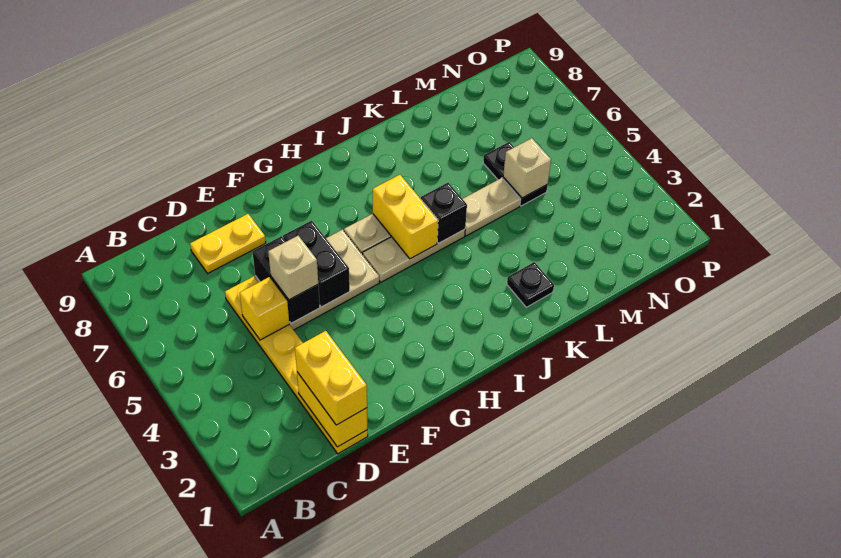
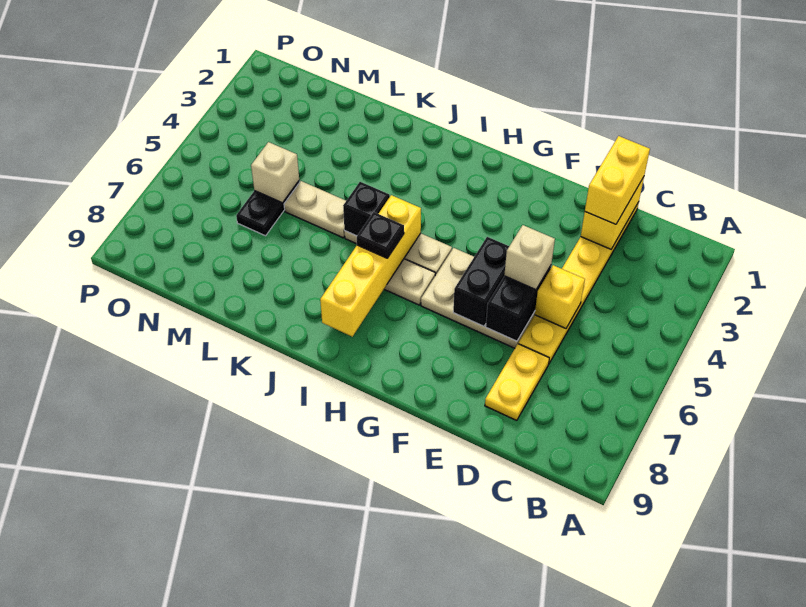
yellow 1x2 plate [190,214,266,273] -> yellow 1x2 plate turned to [485,344,549,421]
yellow 1x2 brick [373,175,438,259] -> yellow 1x4 brick [320,195,421,337]
black 1x1 plate [507,262,554,307] -> black 1x1 plate moved to [357,212,404,258]

